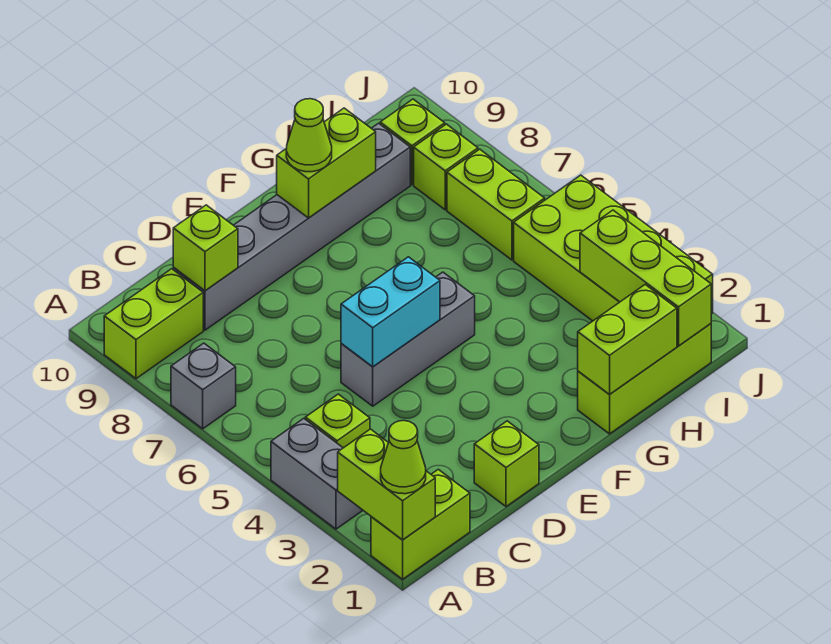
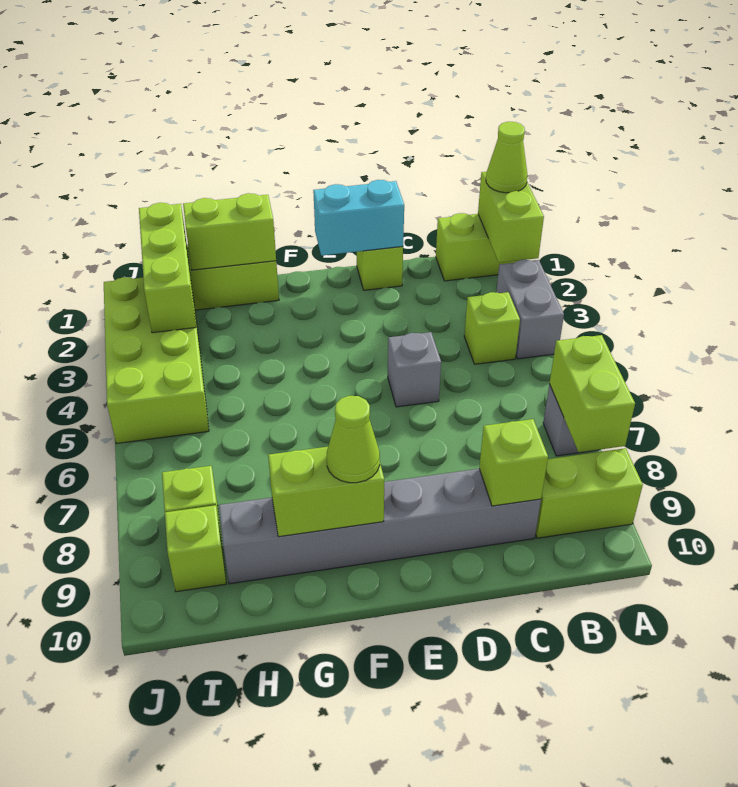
grey 1x3 brick [341,272,475,406] -> grey 1x1 brick [388,332,441,407]
cyan 1x2 brick [341,257,440,367] -> cyan 1x2 brick moved to [313,180,404,256]
lime 1x2 brick [447,149,545,260] -> lime 1x2 brick moved to [549,335,635,452]

